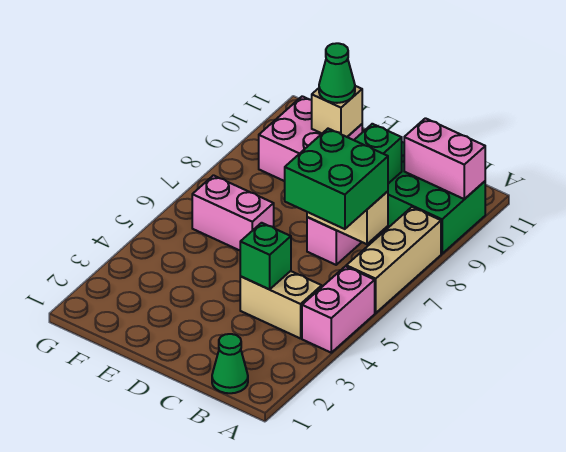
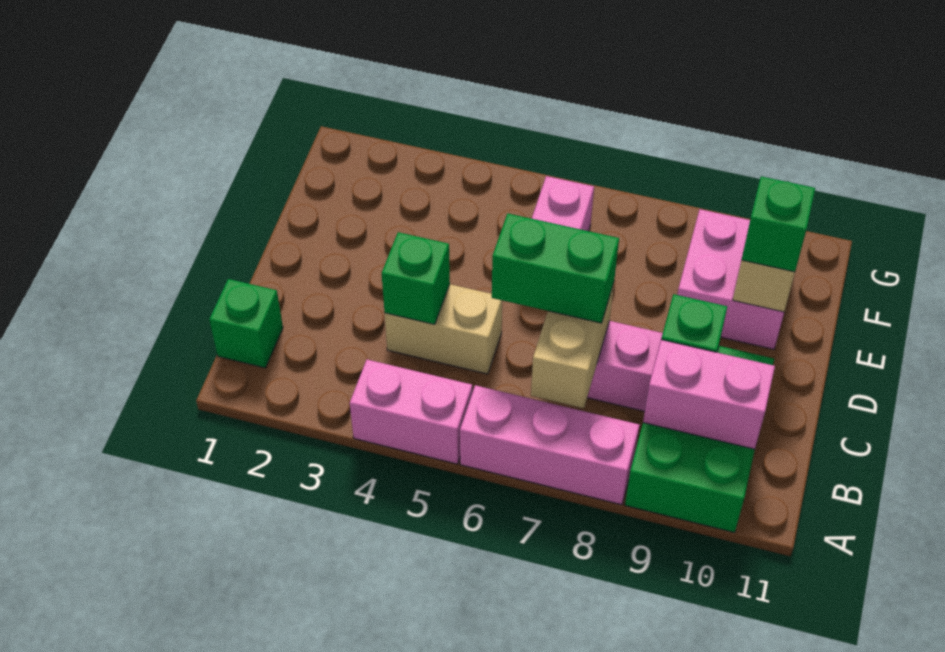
tan 1x3 brick [346,207,441,313] -> pink 1x3 brick [460,385,639,505]
pink 1x2 brick [404,118,485,199] -> pink 1x2 brick turned to [643,340,775,449]
green 1x1 cone [212,334,248,393] -> green 1x1 brick [209,279,283,368]
tan 1x2 brick [240,271,322,339] -> tan 1x2 brick turned to [385,284,502,374]
green 2x2 brick [285,129,388,229] -> green 1x2 brick [492,214,619,323]
green 1x1 cone [319,43,355,103] -> green 1x1 brick [742,176,815,272]

